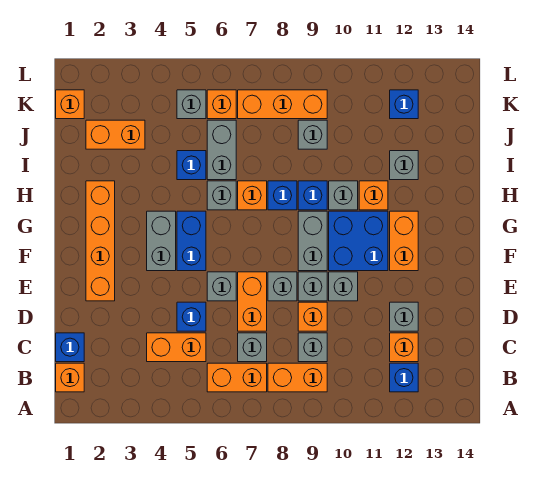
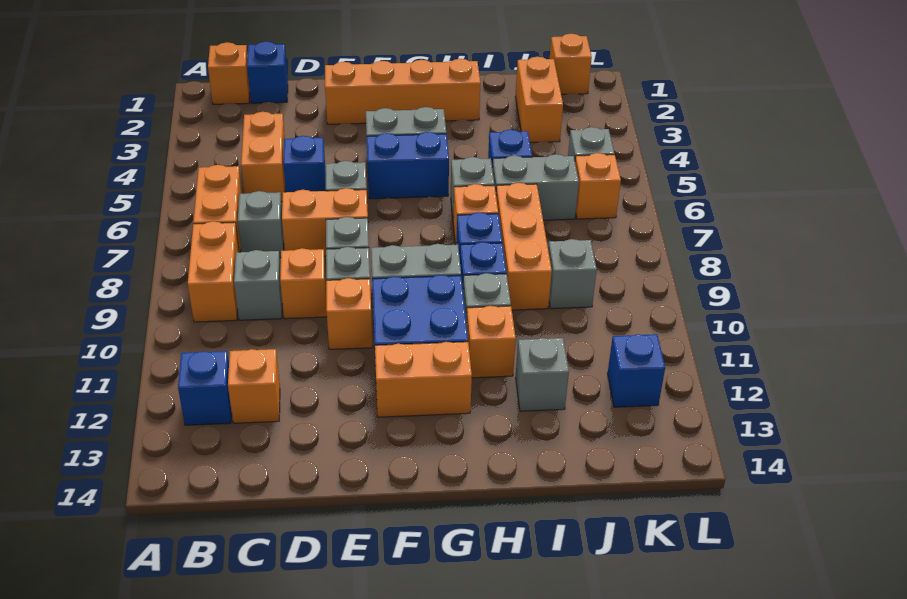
grey 1x1 brick [390,302,418,331] -> none
grey 1x1 brick [329,272,358,301] -> orange 1x1 brick [326,278,373,349]
orange 1x3 brick [238,90,327,119] -> orange 1x3 brick moved to [496,183,552,310]

